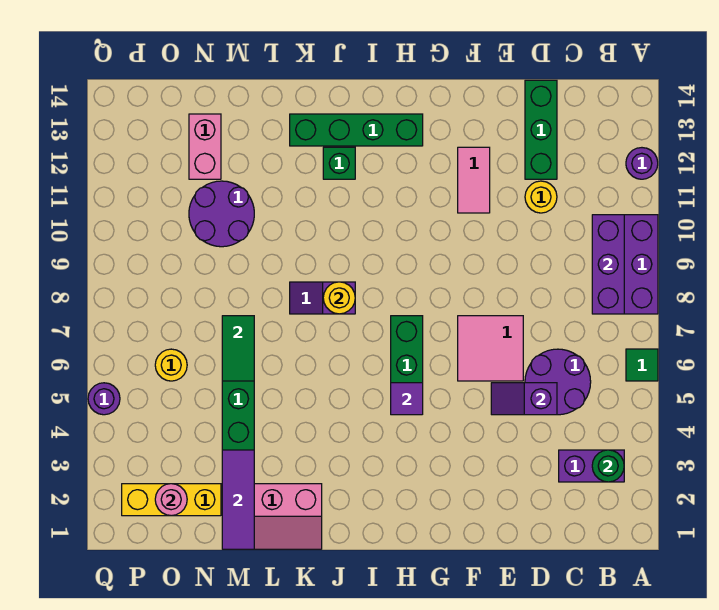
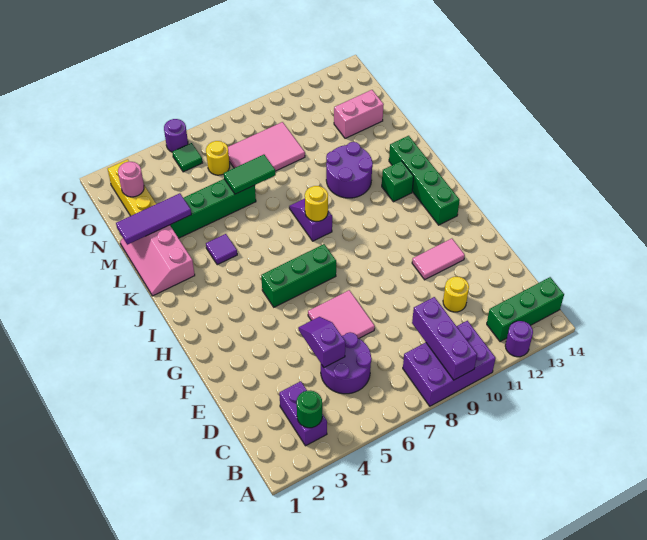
green 1x1 tile [626,349,658,381] -> green 1x1 tile moved to [172,143,202,172]
purple 1x3 brick [592,215,624,314] -> purple 1x3 brick turned to [412,297,477,380]
green 1x3 brick [525,80,557,179] -> green 1x3 brick moved to [487,277,564,342]
purple 1x1 tile [391,383,423,415] -> purple 1x1 tile moved to [206,234,237,265]
purple 2x2 round brick [189,181,254,247] -> purple 2x2 round brick moved to [326,142,373,198]
none -> pink 2x3 tile [228,122,305,171]

